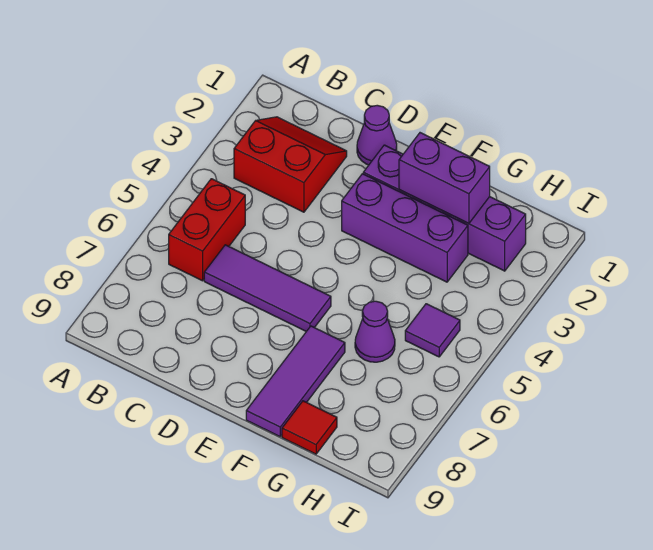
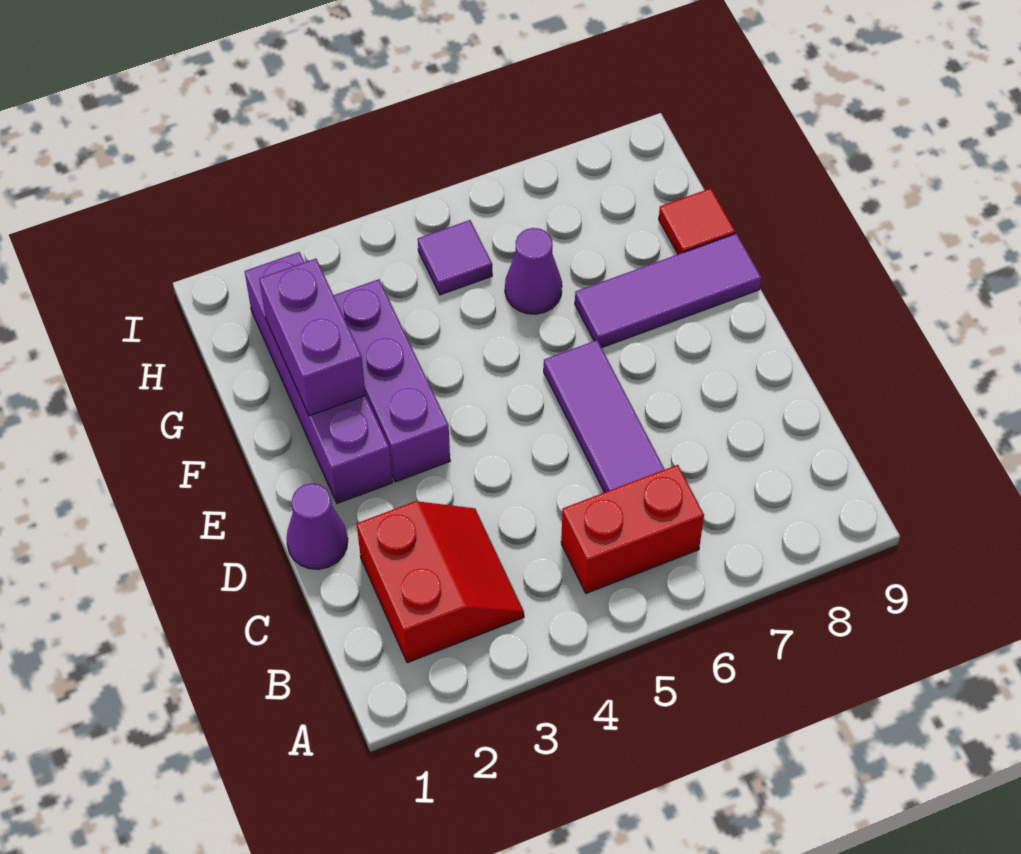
red 2x2 slope [234,117,347,212] -> red 2x2 slope turned to [357,501,524,663]

